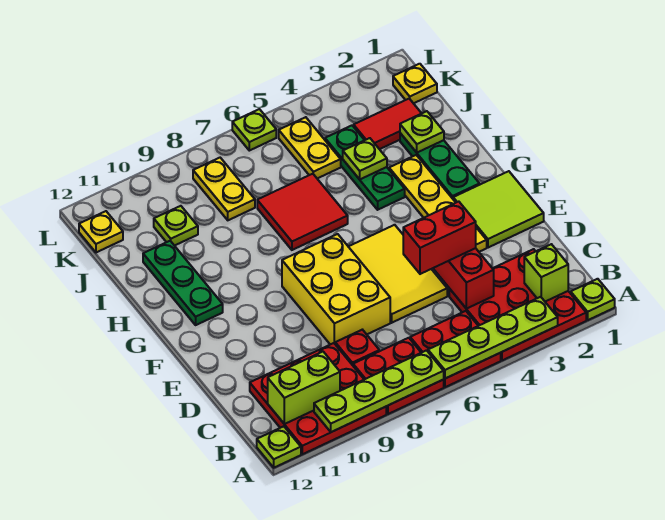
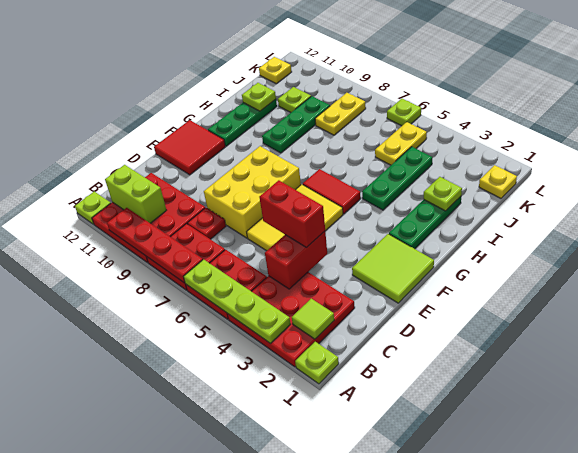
lime 1x4 plate [314,350,444,432] -> red 1x4 plate [107,208,203,283]
lime 1x1 brick [524,244,568,302] -> lime 1x1 tile [292,299,334,339]
yellow 1x4 plate [389,155,487,252] -> none
red 2x2 tile [257,174,348,250] -> red 2x2 tile moved to [154,120,225,175]
none -> green 1x3 plate [262,96,330,153]
lime 1x1 plate [343,138,387,179] -> lime 1x1 plate moved to [242,83,276,111]
red 1x2 tile [354,99,422,149] -> red 1x2 tile moved to [303,169,361,214]

